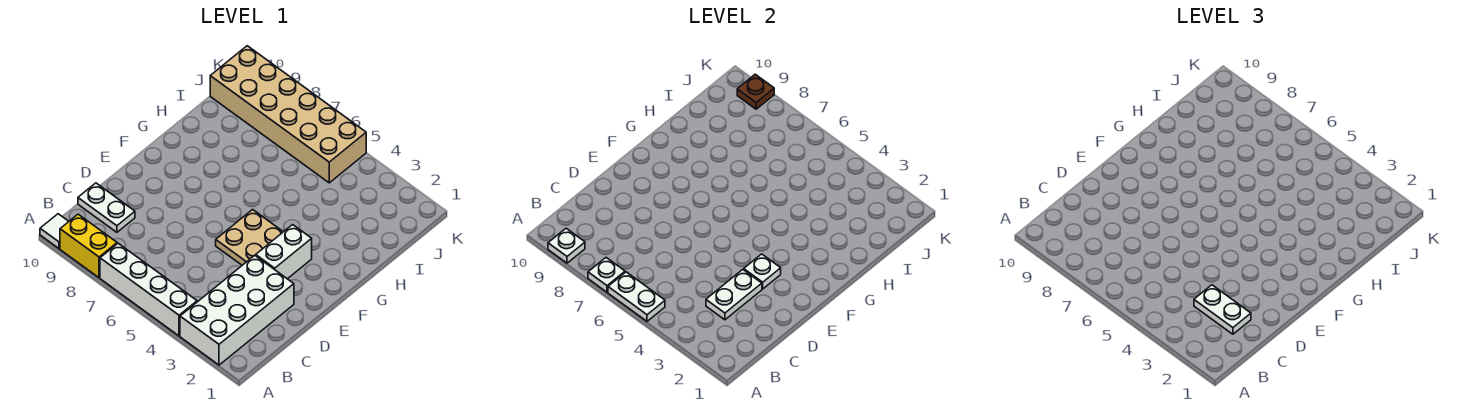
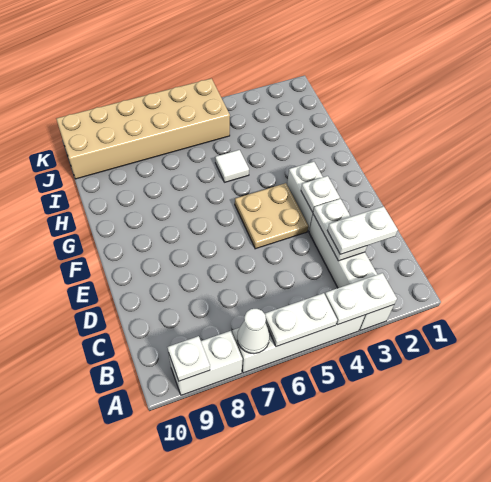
white 2x4 brick [180,255,294,365] -> white 1x4 brick [309,215,394,331]
white 1x1 plate [588,258,625,292] -> white 1x1 cone [237,309,270,354]
yellow 1x2 brick [60,214,117,278] -> white 1x2 brick [169,331,243,395]
white 1x1 tile [40,214,69,249] -> white 1x1 tile moved to [215,150,249,182]
white 1x2 plate [78,183,135,232] -> white 1x2 plate moved to [325,273,397,325]
brown 1x1 plate [737,74,774,109] -> none

